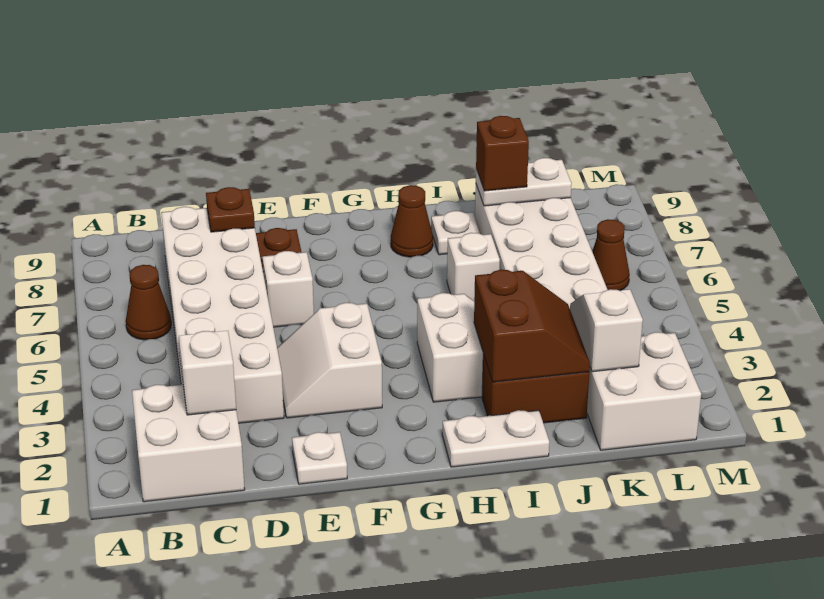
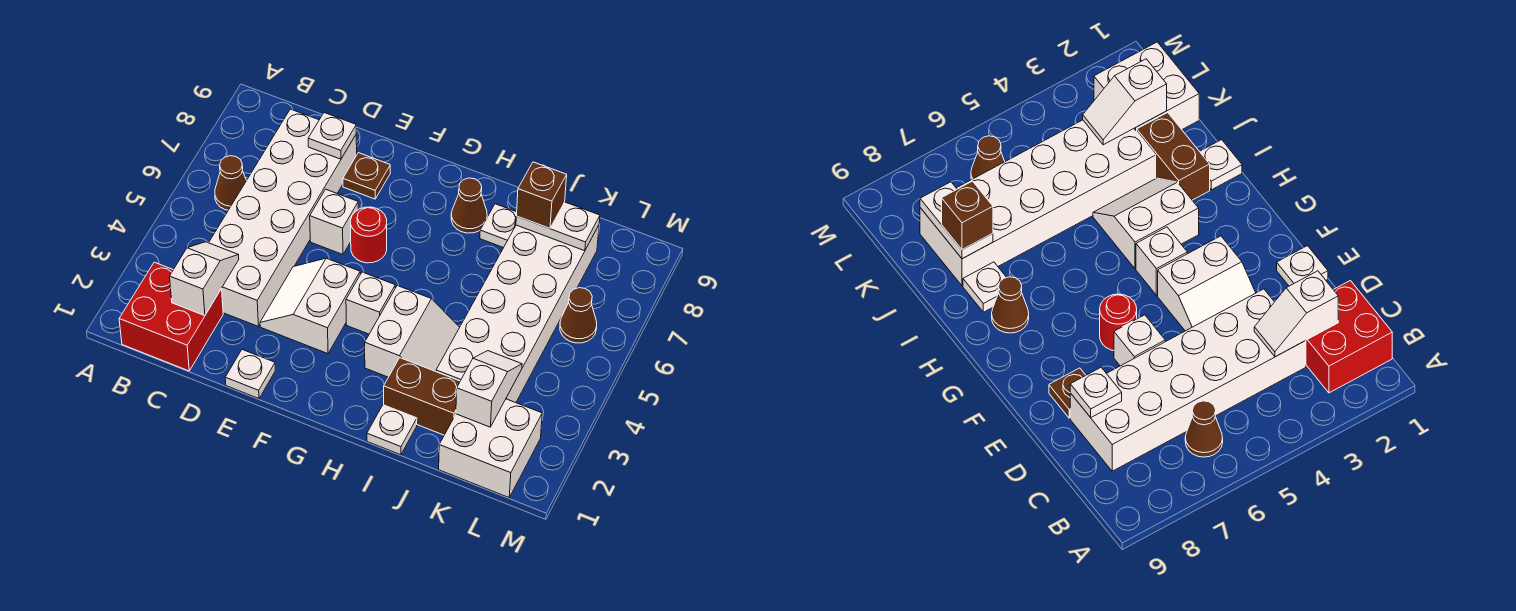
white 2x2 brick [132,385,245,502] -> red 2x2 brick [119,262,223,371]
brown 1x1 plate [206,187,255,232] -> white 1x1 plate [308,113,356,159]
none -> red 1x1 round brick [351,207,387,263]
white 1x2 plate [442,410,549,467] -> white 1x1 plate [367,405,417,455]
brown 2x2 slope [474,270,590,382] -> none
white 1x1 brick [447,233,500,301] -> white 1x1 brick moved to [346,272,395,334]

